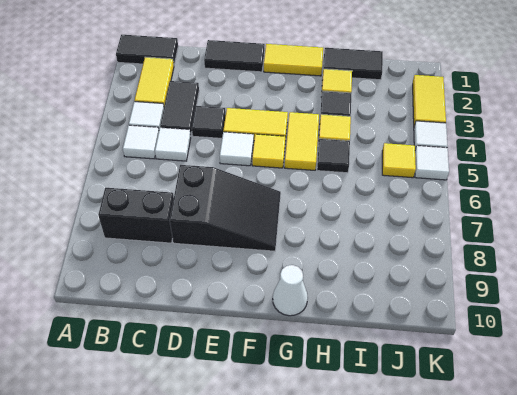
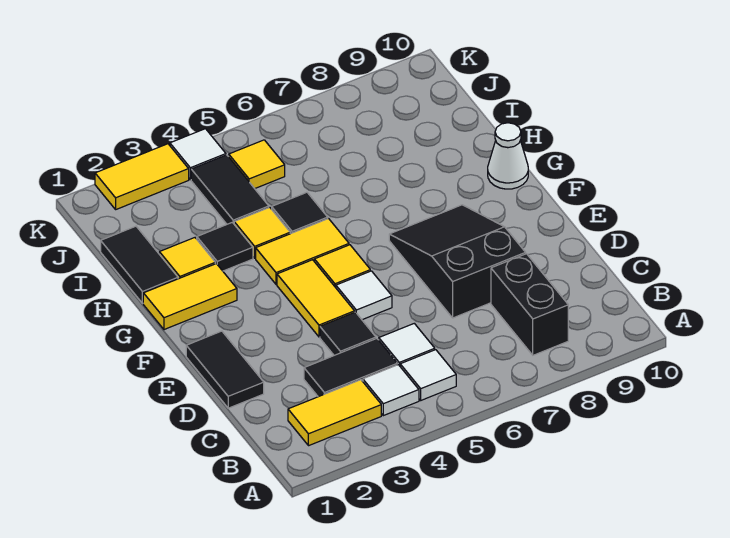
black 1x2 tile [116,35,178,64] -> black 1x2 tile moved to [191,155,269,224]
yellow 1x2 tile [264,44,323,76] -> yellow 1x2 tile turned to [143,264,237,330]
white 1x1 tile [415,146,449,180] -> none

